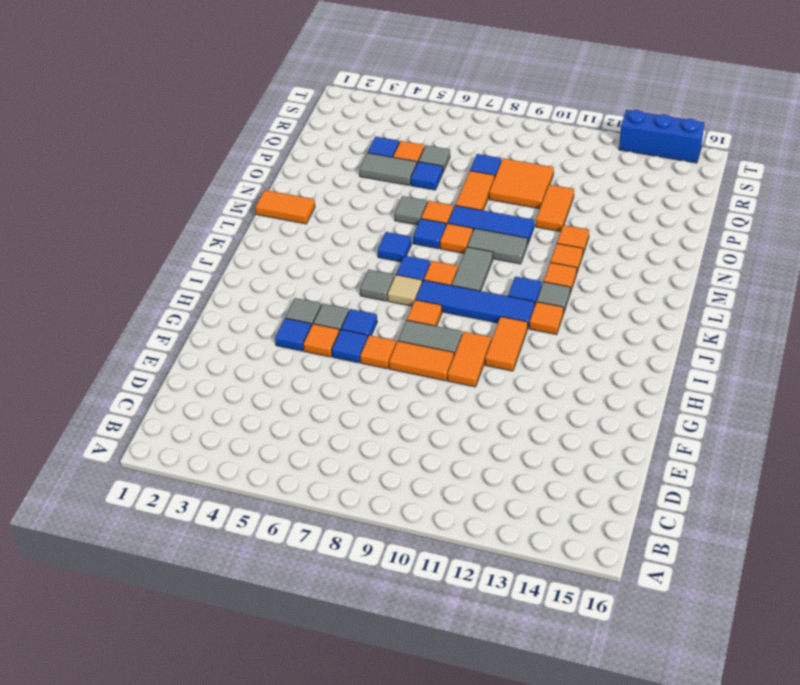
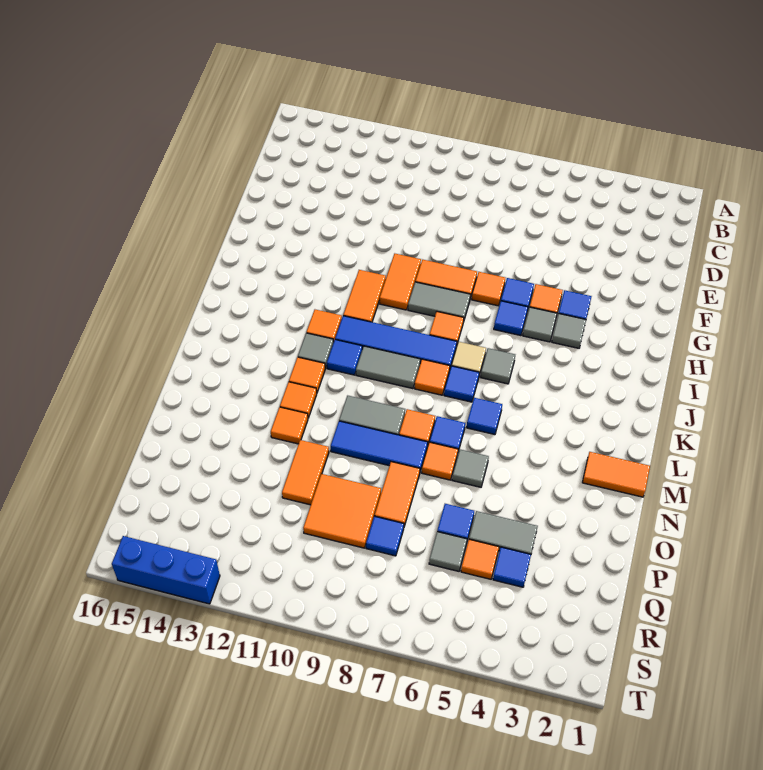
grey 1x2 tile [452,247,493,291] -> grey 1x2 tile turned to [356,346,420,389]

